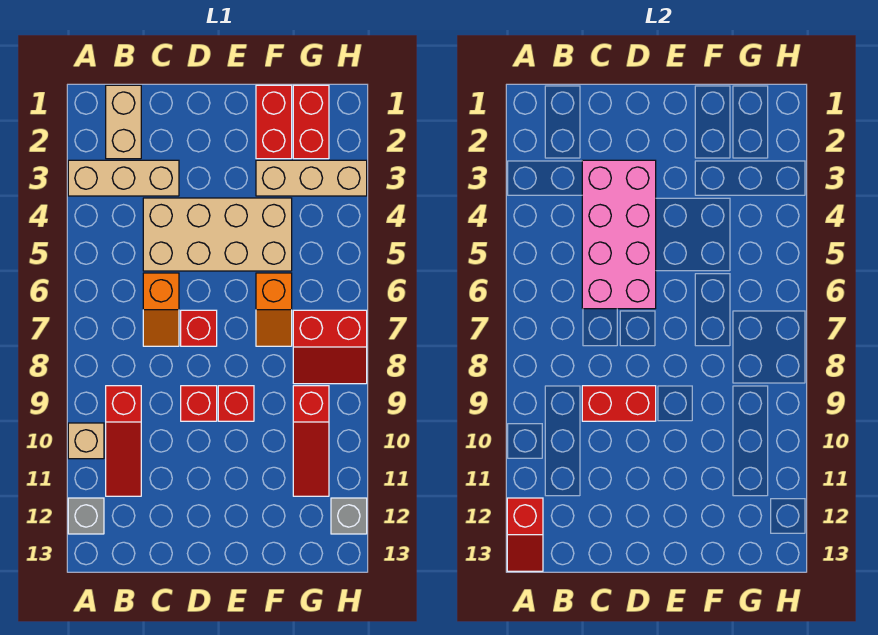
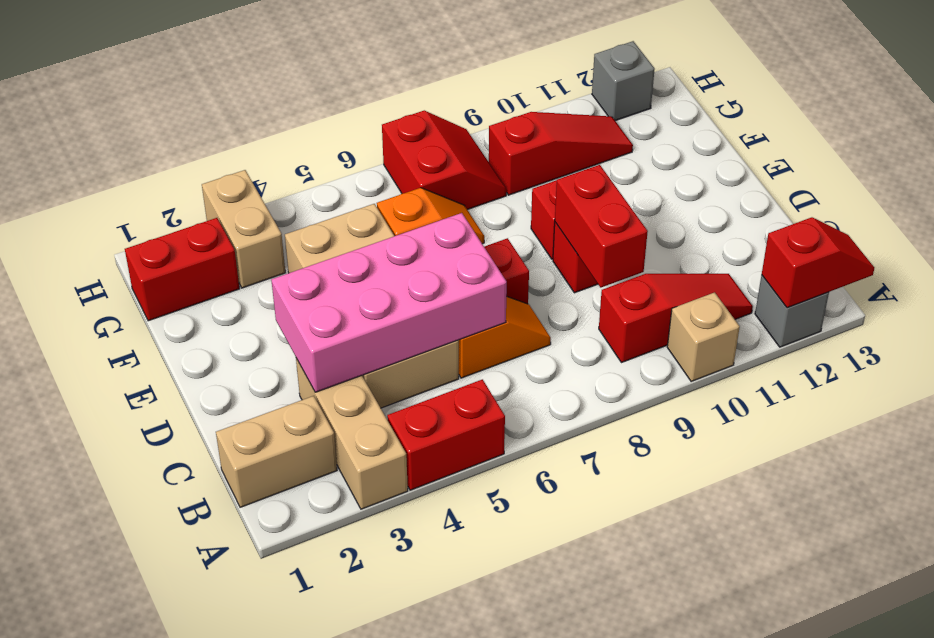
red 1x2 brick [256,85,292,159] -> red 1x2 brick moved to [387,379,505,490]
tan 1x3 brick [256,160,367,196] -> tan 1x2 brick [202,170,285,288]

